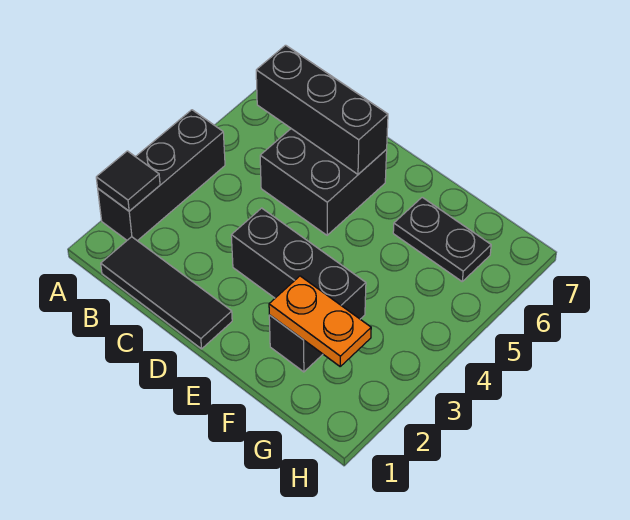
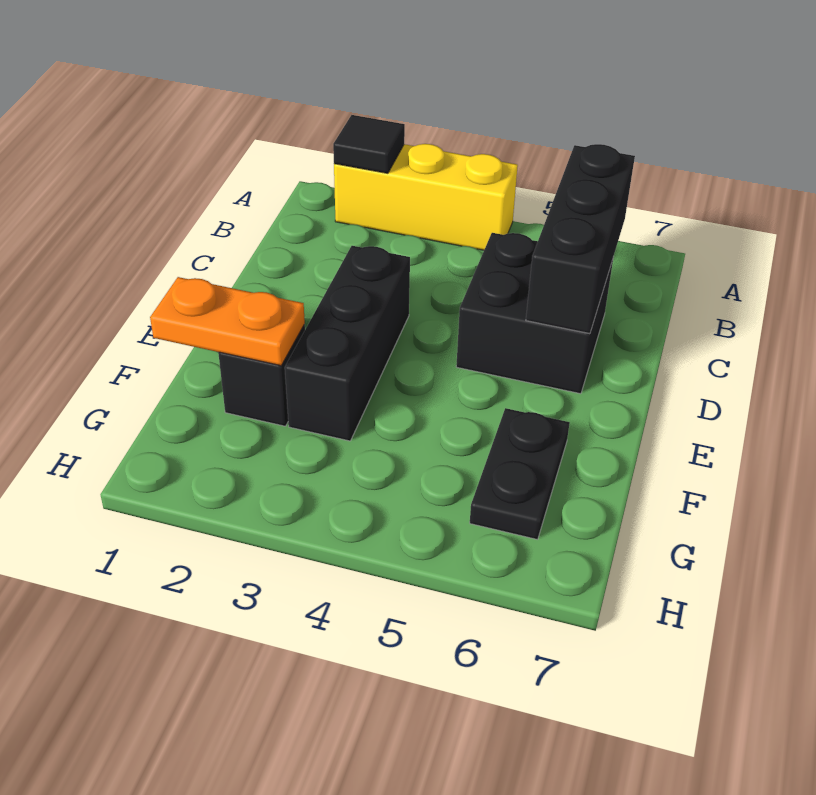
black 1x3 brick [98,110,225,241] -> yellow 1x3 brick [334,144,518,250]
black 1x3 tile [101,237,232,349] -> none
orange 1x2 plate [269,276,371,366] -> orange 1x2 plate turned to [150,277,305,366]

